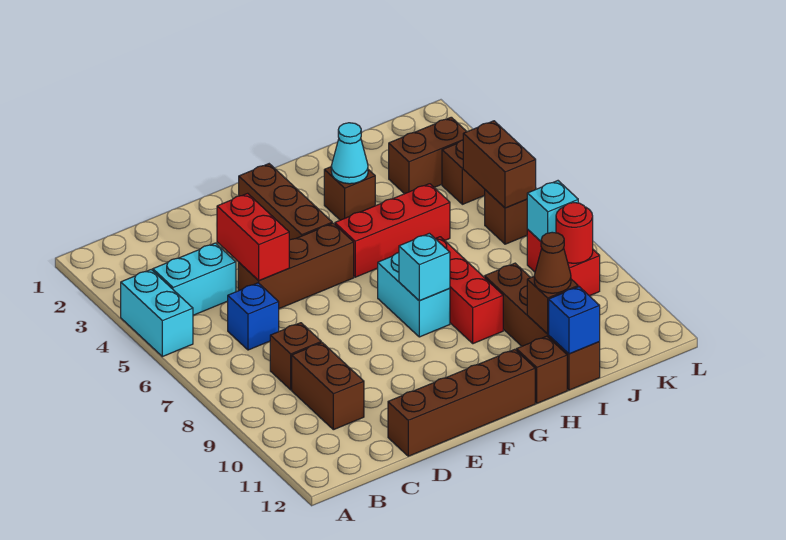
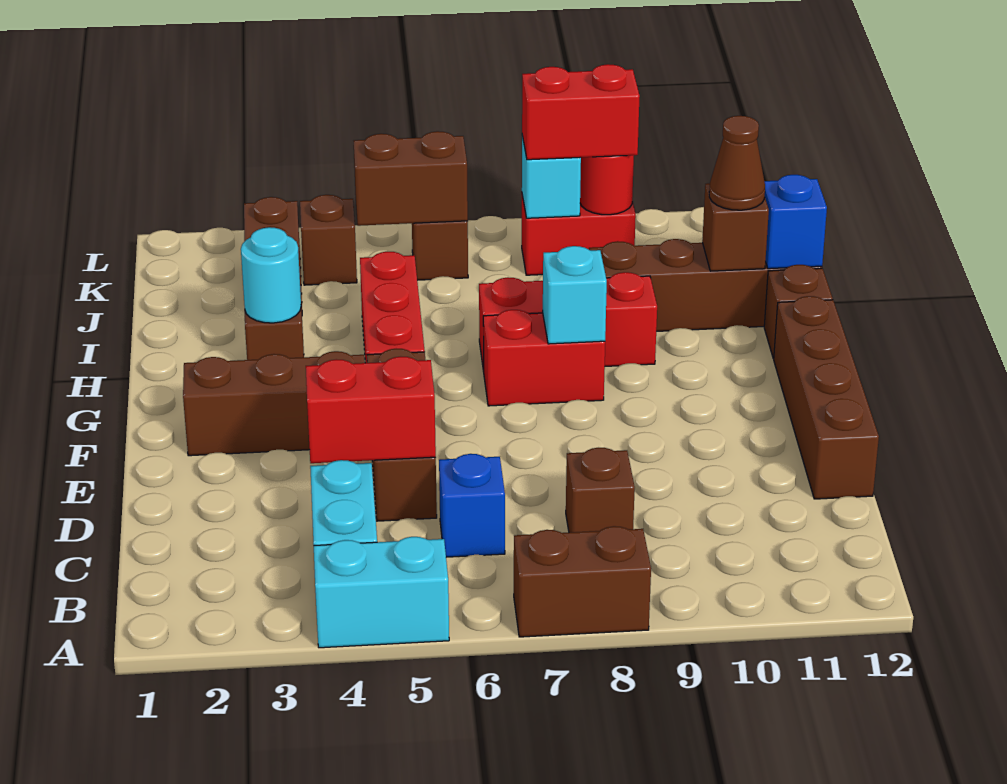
brown 1x2 brick [292,343,364,430] -> brown 1x2 brick moved to [514,526,651,637]
cyan 1x2 brick [378,253,450,337] -> red 1x2 brick [483,310,605,406]
cyan 1x1 cone [331,123,368,184] -> cyan 1x1 round brick [241,227,301,323]
none -> red 1x2 brick [522,64,640,160]

